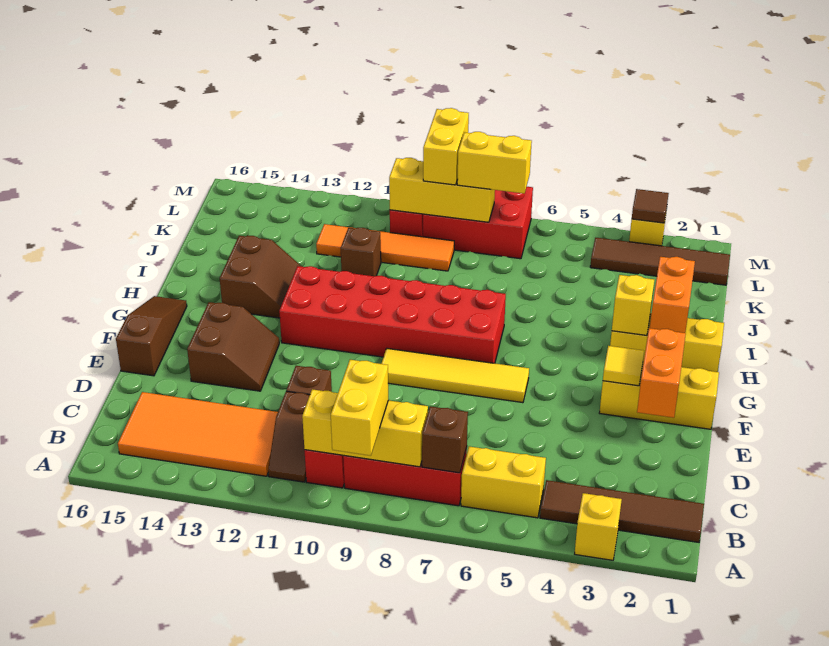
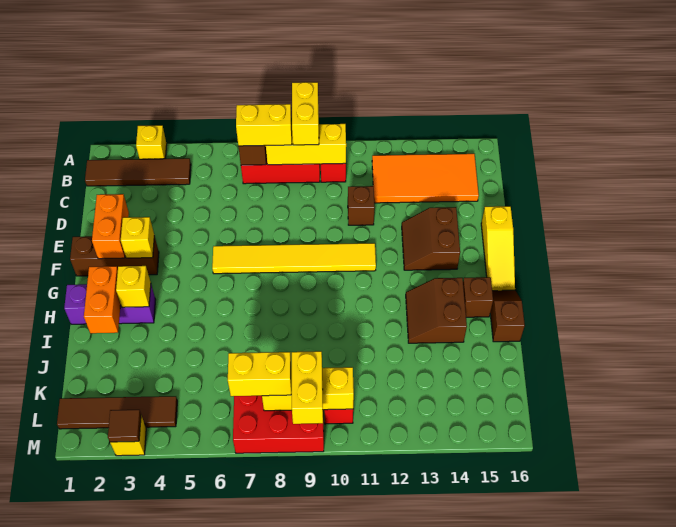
yellow 1x2 brick [461,446,546,518] -> yellow 1x2 brick moved to [236,104,292,146]
brown 1x2 slope [268,391,310,482] -> brown 1x2 slope moved to [490,290,525,342]
brown 1x3 slope [116,296,187,376] -> yellow 1x3 slope [481,206,515,291]
yellow 1x3 brick [599,362,719,429] -> brown 1x3 brick [70,236,159,276]
yellow 1x1 tile [603,346,644,386] -> yellow 1x1 brick [121,217,154,258]
yellow 1x4 tile [381,348,529,403] -> yellow 1x6 tile [212,243,376,274]
red 2x6 brick [279,266,506,363] -> none
yellow 1x3 brick [610,313,724,372] -> purple 1x3 brick [64,284,156,324]
brown 1x1 brick [341,228,381,276] -> brown 1x1 brick moved to [463,277,493,317]
orange 1x4 tile [316,224,454,271] -> none

